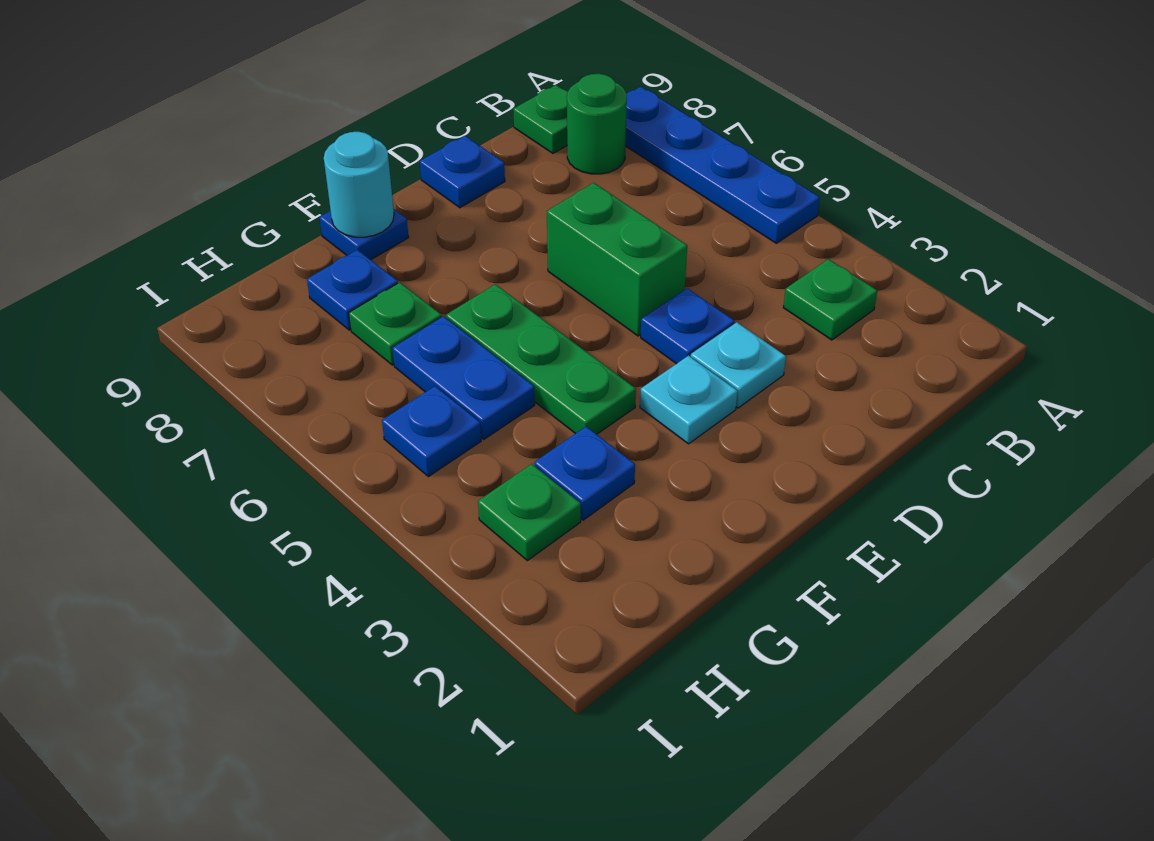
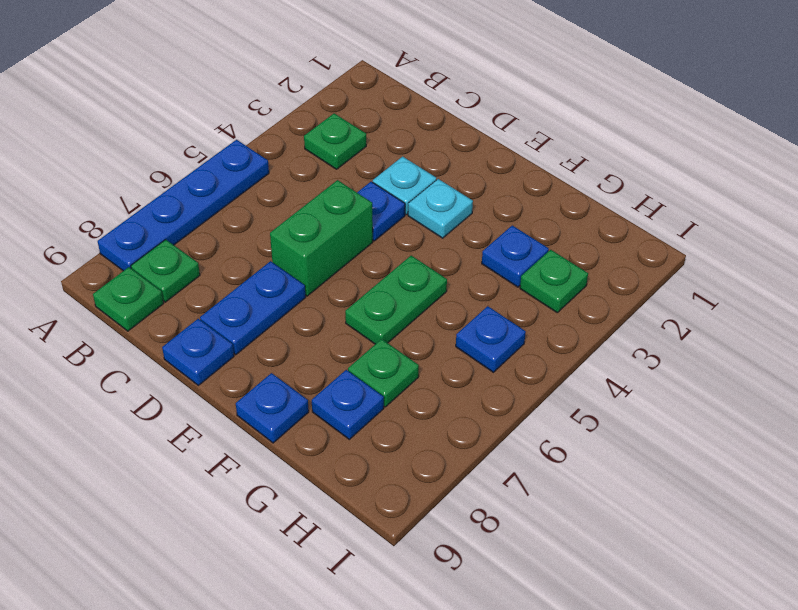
green 1x1 round brick [567,74,627,174] -> green 1x1 plate [131,240,200,302]
green 1x3 plate [446,284,636,434] -> green 1x2 plate [345,256,447,344]
cyan 1x1 round brick [324,132,394,237] -> none
blue 1x2 plate [392,316,535,439] -> blue 1x2 plate moved to [200,261,306,355]

